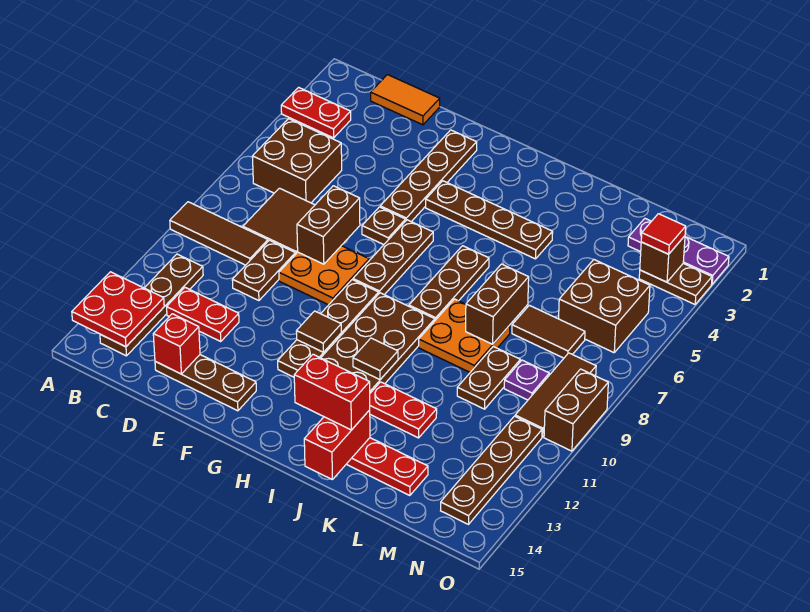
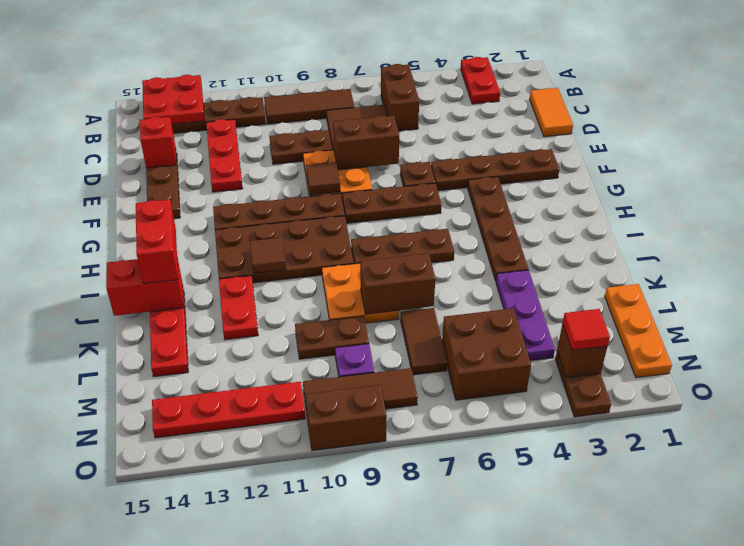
brown 1x3 tile [170,202,268,265] -> brown 1x3 tile turned to [264,89,354,124]
brown 2x2 brick [252,119,342,203] -> brown 1x2 brick [381,64,419,131]
red 1x2 plate [167,288,239,341] -> red 1x3 plate [206,119,243,192]
brown 1x1 tile [296,311,341,352] -> brown 1x1 tile moved to [306,162,340,195]
none -> orange 1x3 plate [605,284,672,378]
purple 1x3 plate [628,219,729,284] -> purple 1x3 plate moved to [496,270,555,361]
brown 1x4 plate [441,416,542,524] -> red 1x4 plate [152,382,305,438]

